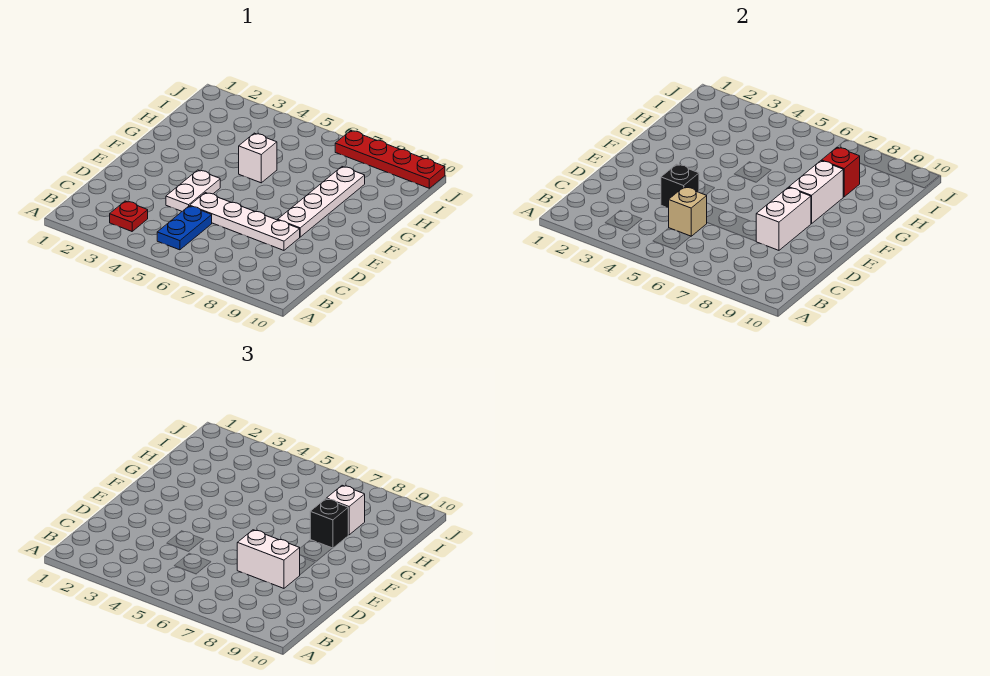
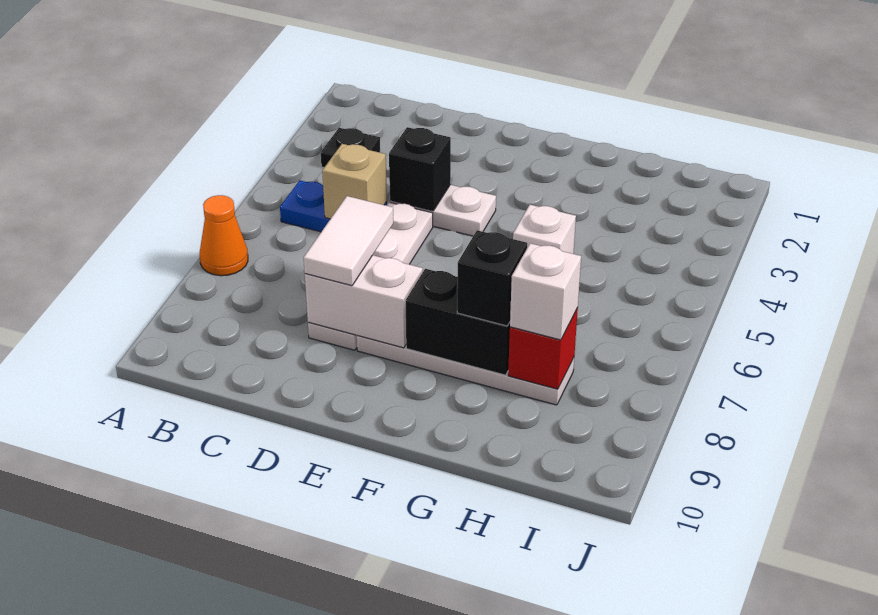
none -> orange 1x1 cone [200,195,248,276]
red 1x1 plate [110,201,148,231] -> black 1x1 plate [321,128,380,167]
white 1x2 brick [237,530,300,588] -> white 1x2 tile [304,196,393,286]
white 1x2 brick [789,161,843,224] -> black 1x2 brick [406,269,510,375]
red 1x4 plate [335,131,445,188] -> none

